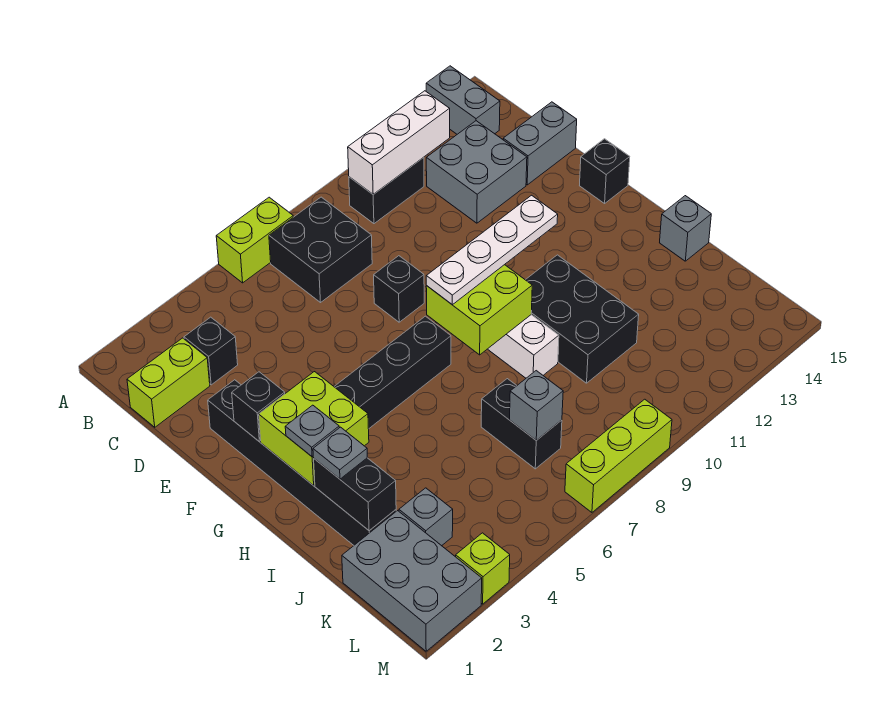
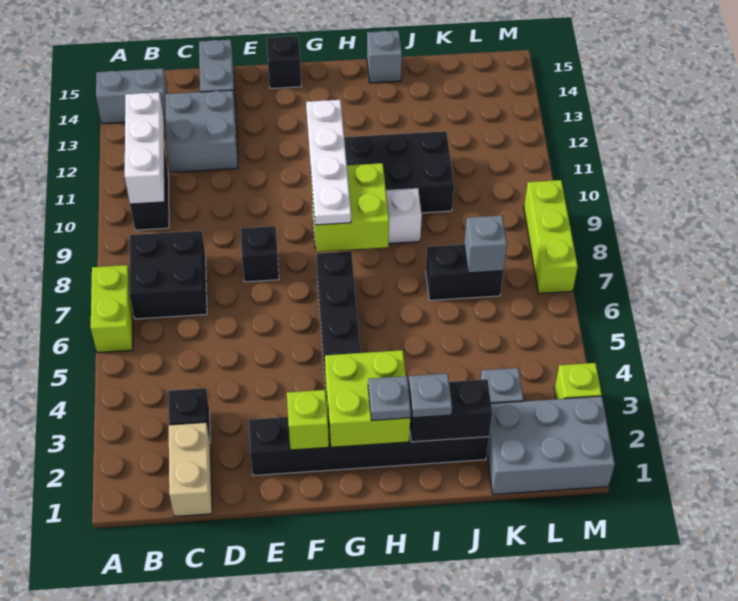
lime 1x2 brick [127,338,210,427] -> tan 1x2 brick [169,422,212,517]
black 1x1 brick [232,372,285,442] -> lime 1x1 brick [287,390,329,450]

